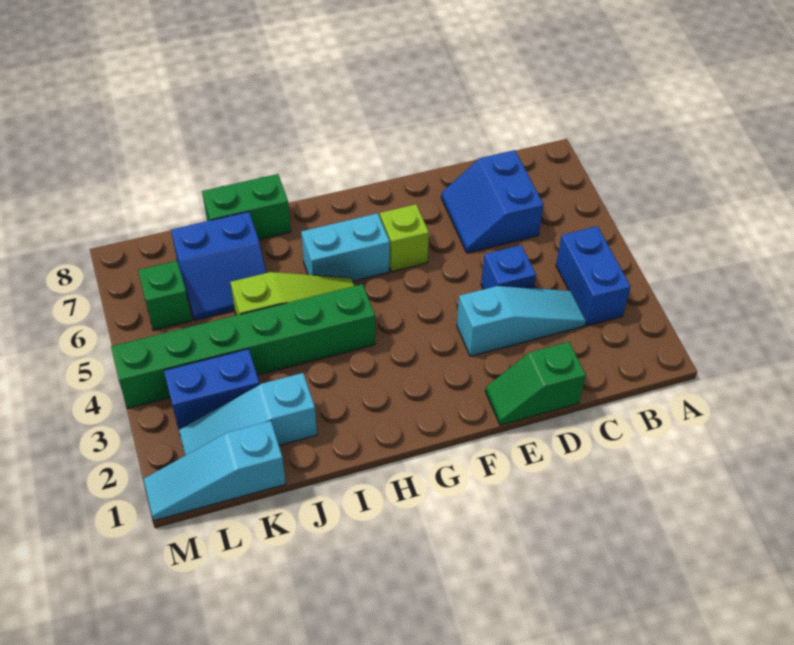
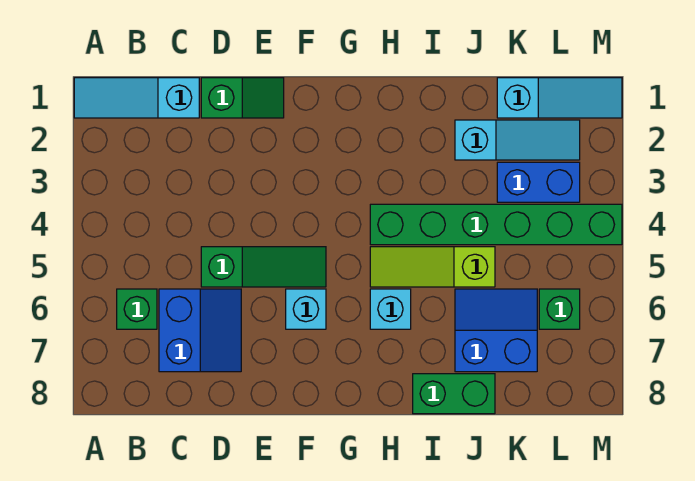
blue 1x2 brick [556,226,631,326] -> none
none -> green 1x1 brick [117,289,157,329]
cyan 1x3 slope [457,286,586,356] -> cyan 1x3 slope moved to [74,78,199,118]
blue 1x1 brick [481,245,536,289] -> none
none -> green 1x3 slope [201,247,326,287]
lime 1x1 brick [380,204,429,272] -> cyan 1x1 brick [286,289,326,329]
cyan 1x2 brick [301,213,390,281] -> cyan 1x1 brick [370,289,411,329]

